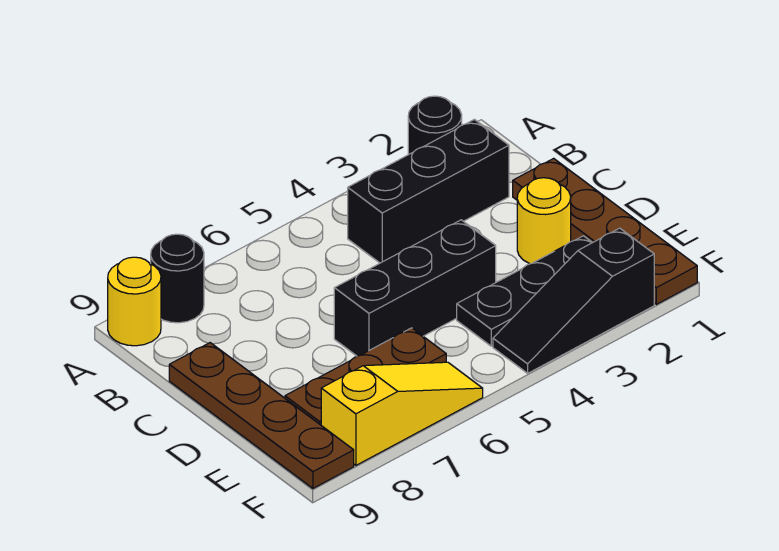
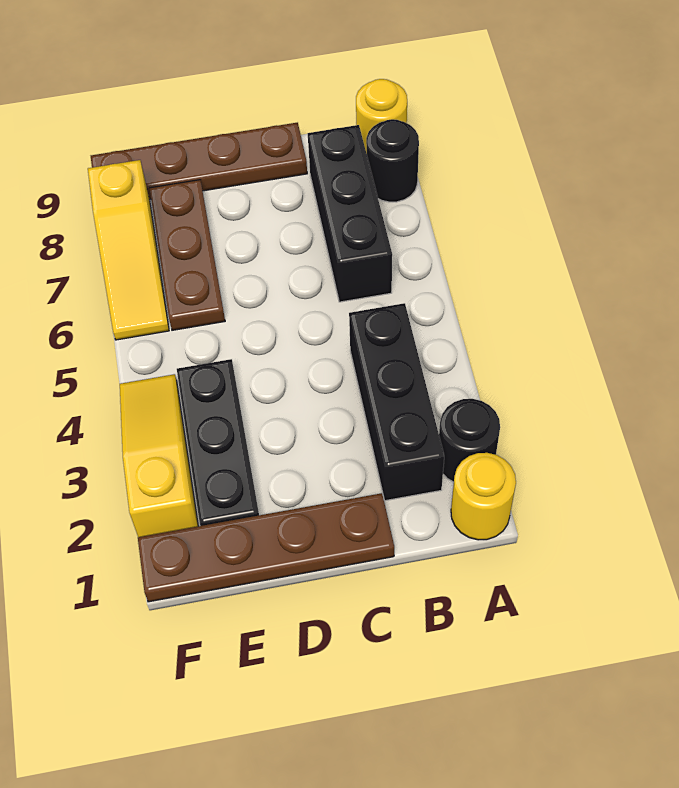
yellow 1x1 round brick [517,178,571,264] -> yellow 1x1 round brick moved to [451,453,516,540]
black 1x3 brick [334,220,496,356] -> black 1x3 brick moved to [307,125,392,302]
black 1x3 slope [493,228,654,373] -> yellow 1x3 slope [120,374,198,537]

